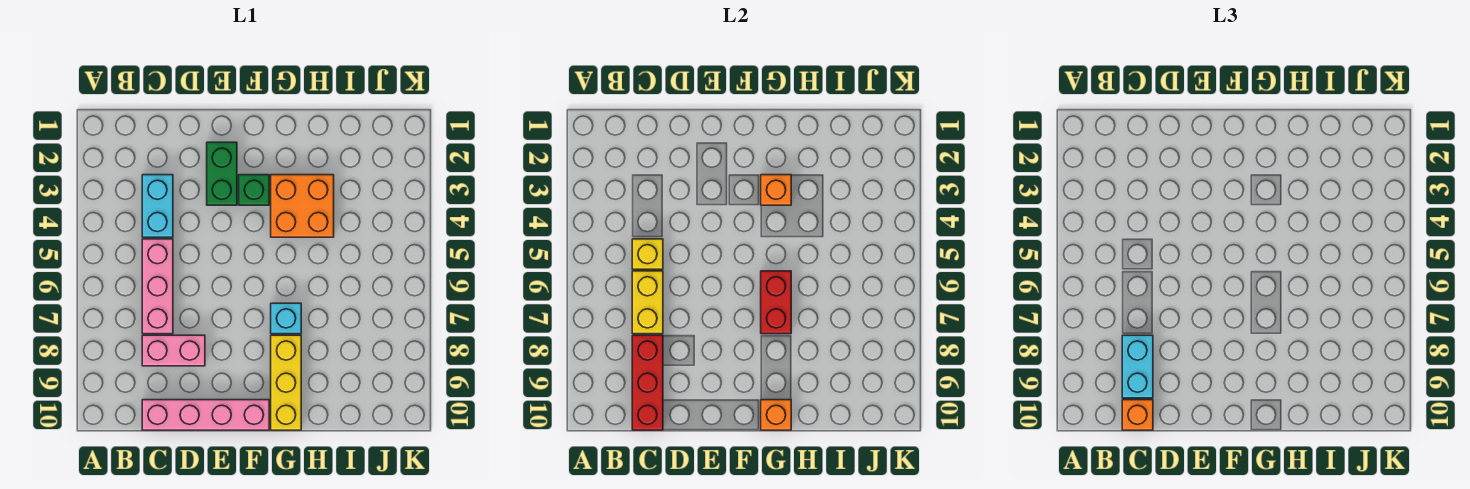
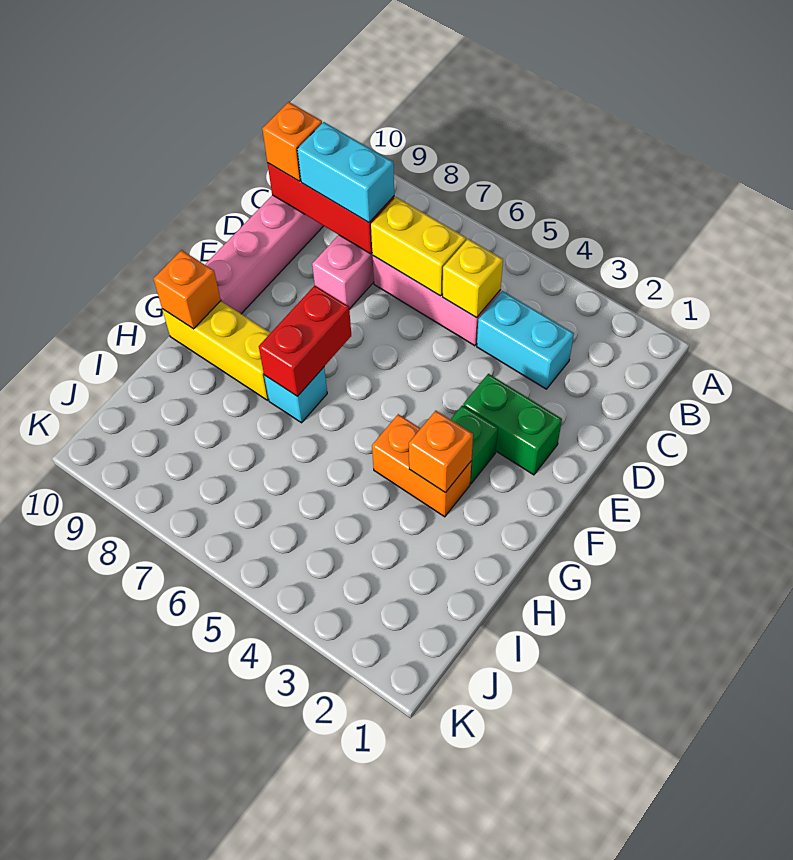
orange 2x2 brick [271,175,334,237] -> orange 1x2 brick [372,414,471,517]
red 1x2 brick [761,271,791,334] -> red 1x2 brick turned to [259,285,351,396]

